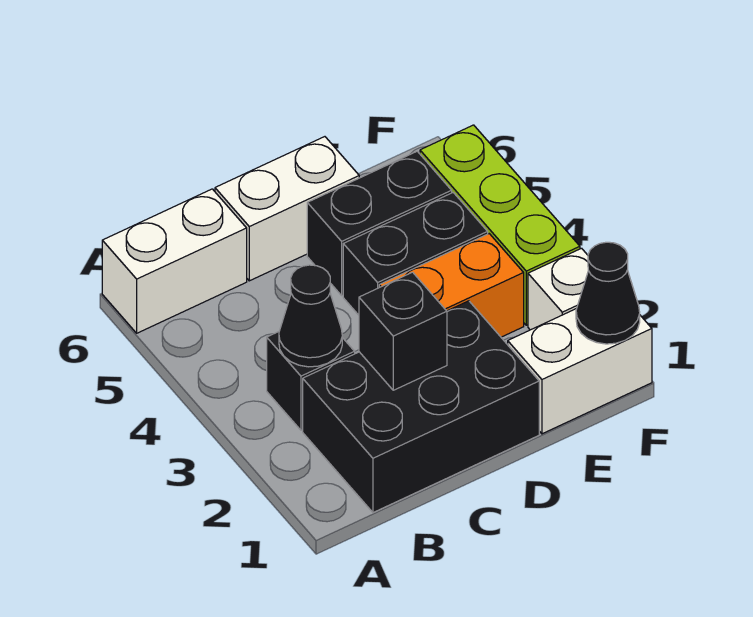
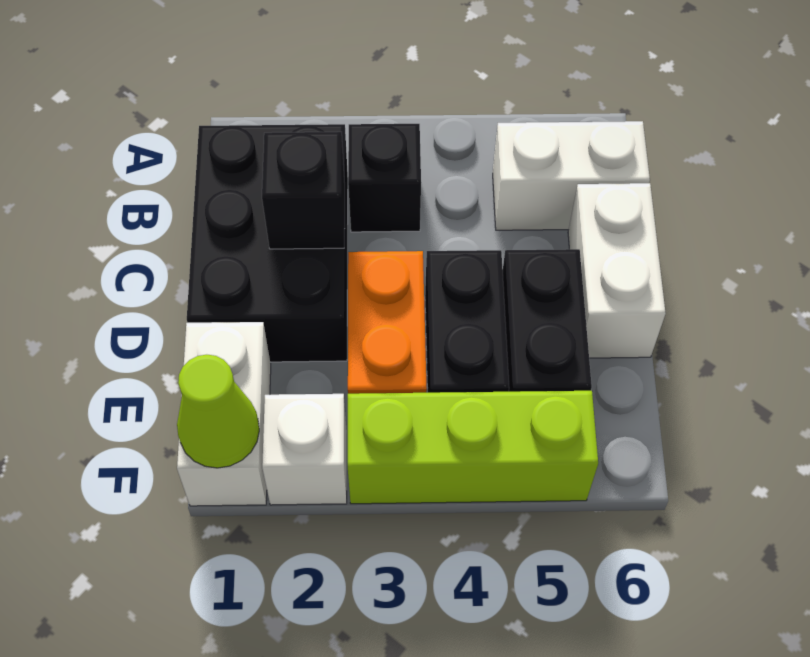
white 1x2 brick [102,189,247,333] -> white 1x2 brick turned to [493,121,650,230]
black 1x1 cone [279,265,342,367] -> none
black 1x1 cone [576,242,640,344] -> lime 1x1 cone [177,355,259,468]

